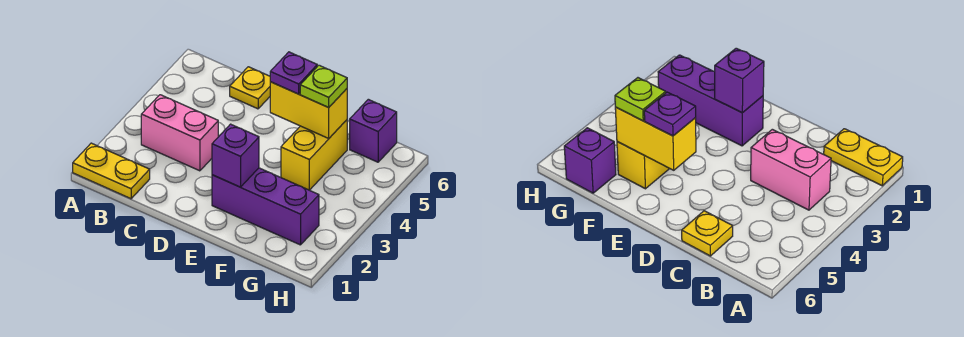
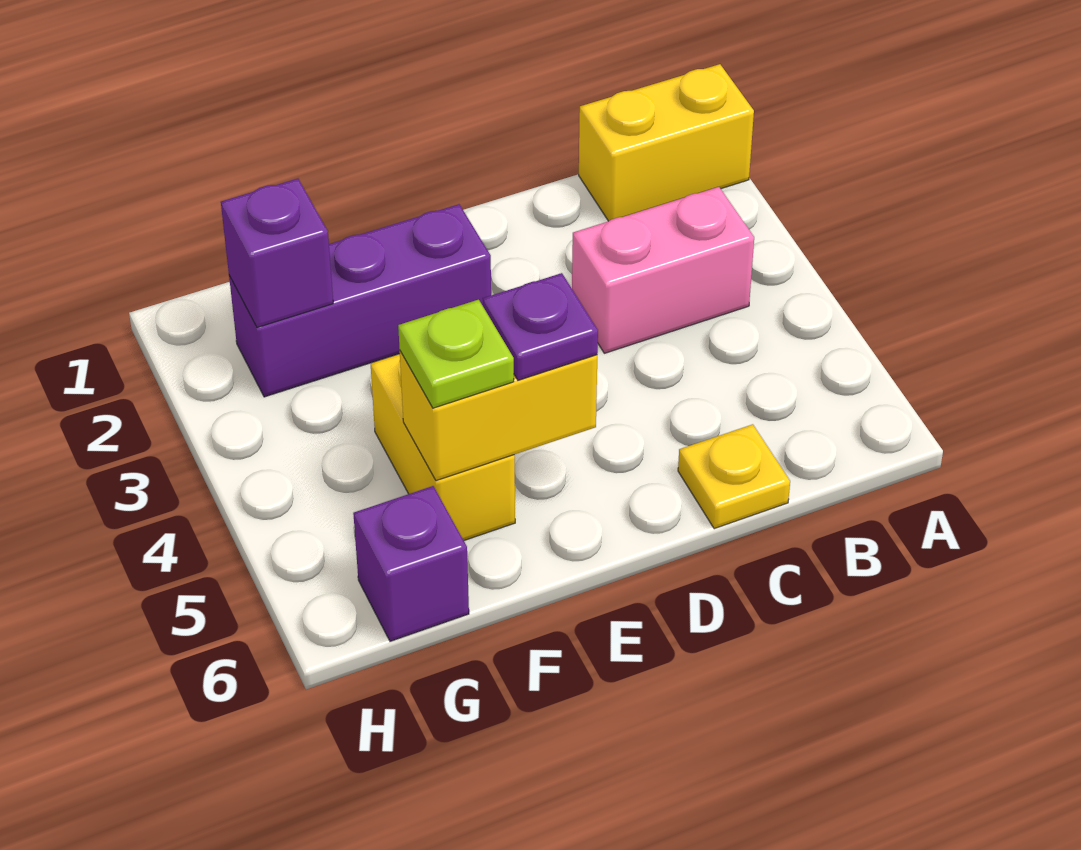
yellow 1x2 plate [73,143,150,199] -> yellow 1x2 brick [579,64,754,221]
purple 1x1 brick [212,124,259,187] -> purple 1x1 brick moved to [221,179,333,327]

